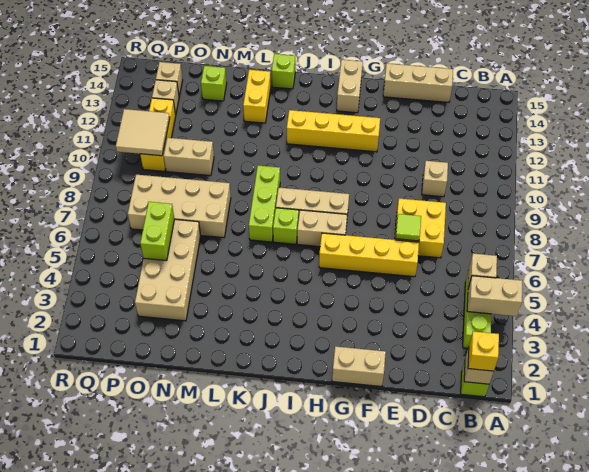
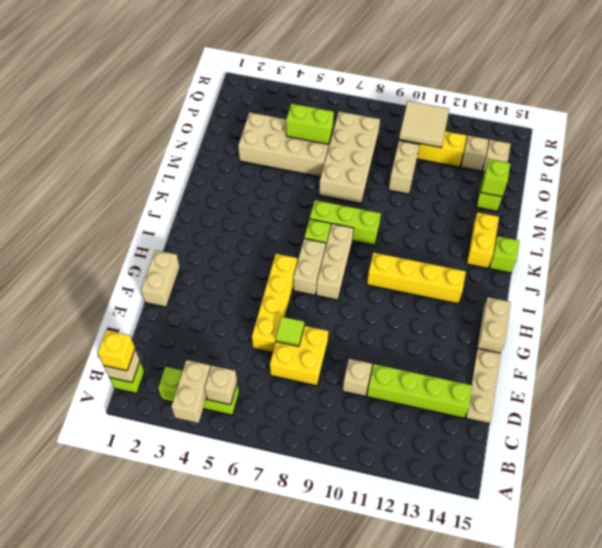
none -> lime 1x4 brick [367,364,472,418]
tan 1x3 brick [383,63,453,102] -> tan 1x3 plate [466,349,501,424]
yellow 1x4 brick [287,110,380,152] -> yellow 1x4 brick turned to [367,252,466,304]
tan 1x2 brick [337,60,363,113] -> tan 1x2 brick turned to [476,297,511,353]
yellow 1x2 brick [243,70,271,123] -> yellow 1x2 brick turned to [466,212,499,268]
none -> lime 1x1 brick [481,159,510,197]

